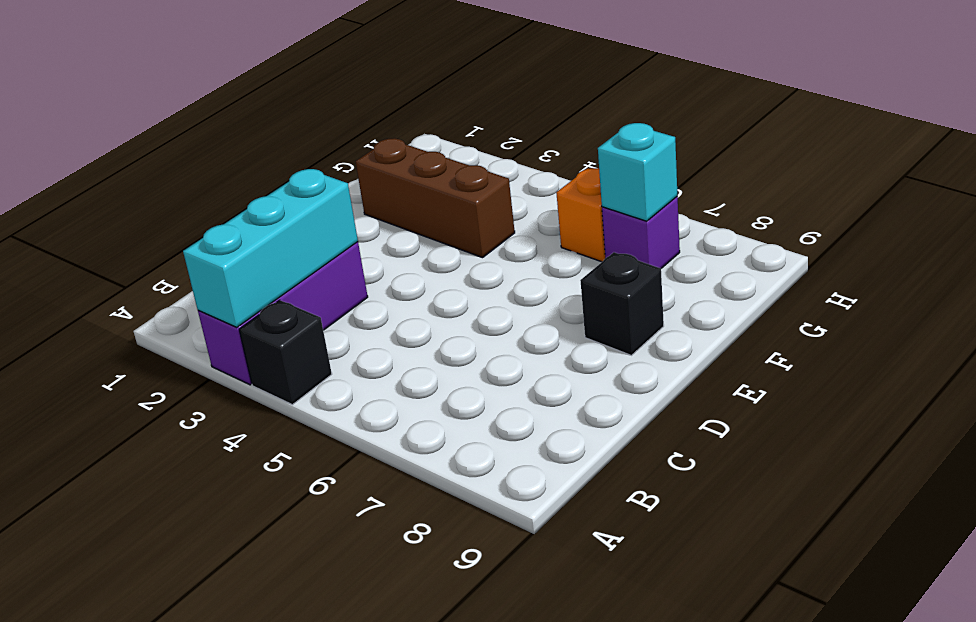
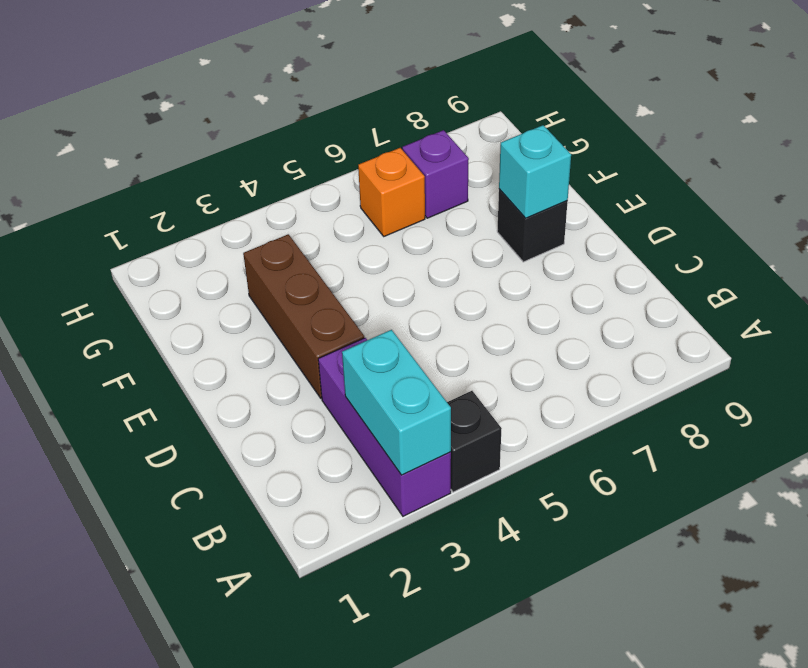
cyan 1x3 brick [183,169,358,327] -> cyan 1x2 brick [342,330,451,475]
brown 1x3 brick [356,138,515,258] -> brown 1x3 brick turned to [243,234,364,399]
cyan 1x1 brick [598,123,678,221] -> cyan 1x1 brick moved to [499,125,571,218]

